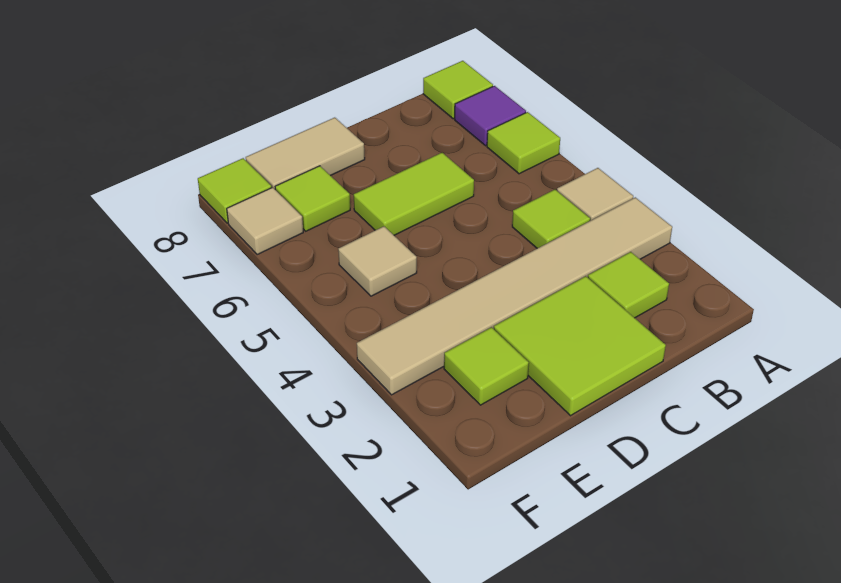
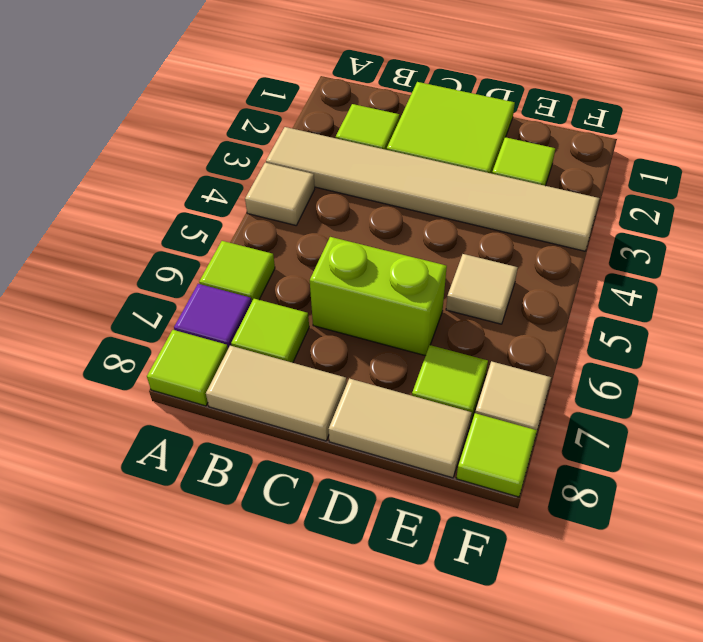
lime 1x1 tile [512,190,590,248] -> lime 1x1 tile moved to [231,299,309,363]
none -> tan 1x2 tile [206,346,347,441]
lime 1x2 tile [354,153,474,235] -> lime 1x2 brick [310,237,447,356]

